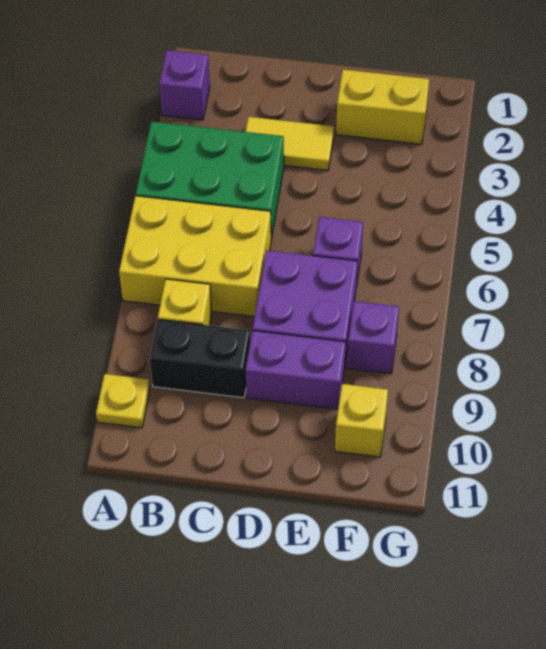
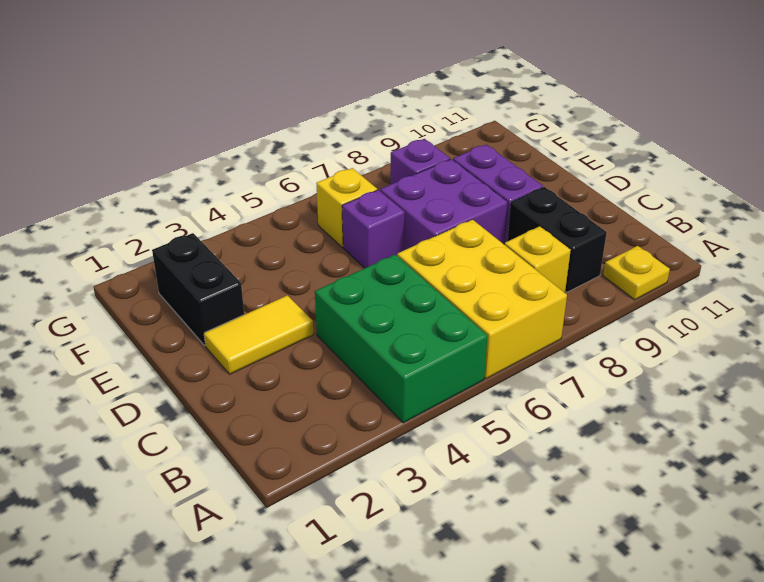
purple 1x1 brick [159,50,210,120] -> none
yellow 1x2 tile [245,117,334,171] -> yellow 1x2 tile turned to [204,295,314,374]
yellow 1x2 brick [336,69,429,144] -> black 1x2 brick [152,233,244,345]
yellow 1x1 brick [335,384,388,457] -> yellow 1x1 brick moved to [316,168,377,247]

